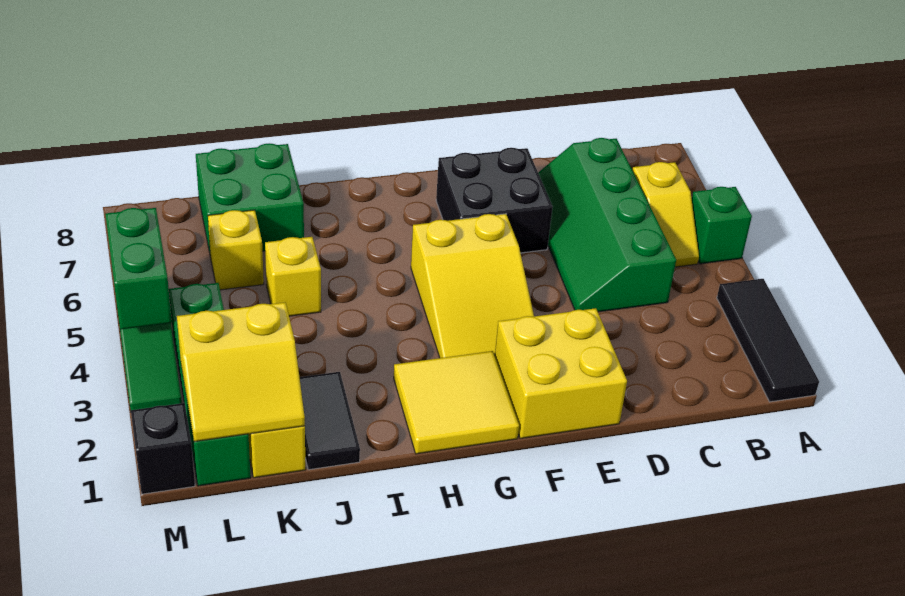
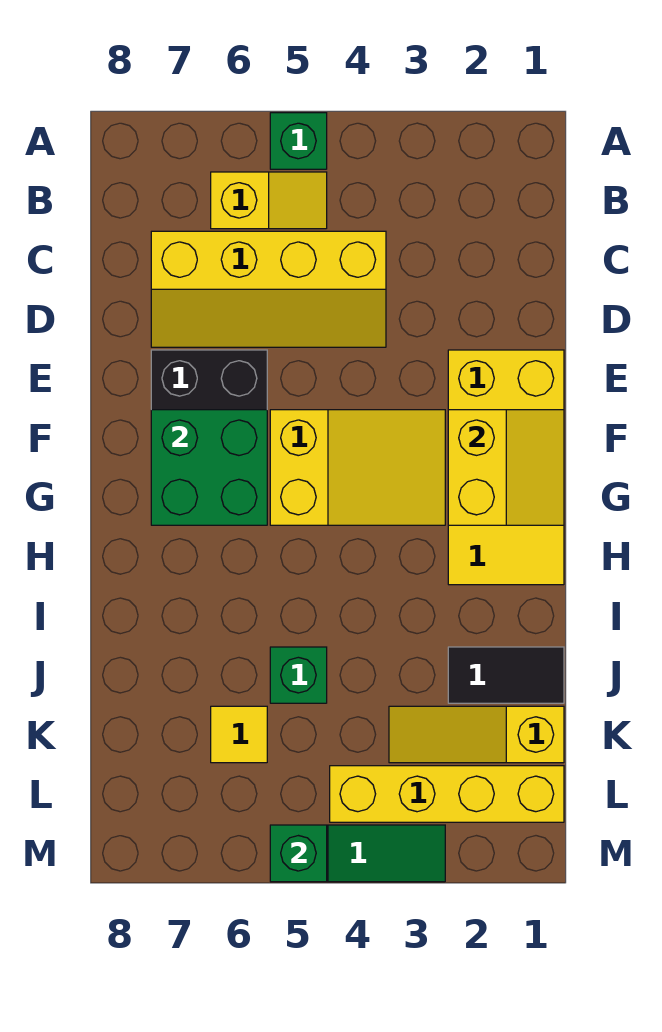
black 1x3 tile [717,279,819,402] -> none
green 2x4 slope [538,138,676,312] -> yellow 2x4 slope [151,231,386,347]
yellow 1x1 brick [265,237,321,316] -> green 1x1 brick [270,647,327,703]
green 2x2 brick [196,143,304,257] -> green 2x2 brick moved to [151,410,267,525]
yellow 2x2 slope [177,302,305,442] -> yellow 2x2 slope moved to [448,410,564,525]
yellow 1x1 brick [208,210,264,290] -> yellow 1x1 tile [211,706,267,763]
green 1x4 brick [169,283,251,486] -> yellow 1x4 brick [330,766,564,822]
black 1x1 brick [131,403,195,494] -> none
green 1x2 brick [105,208,172,330] -> green 1x1 brick [270,825,327,882]

